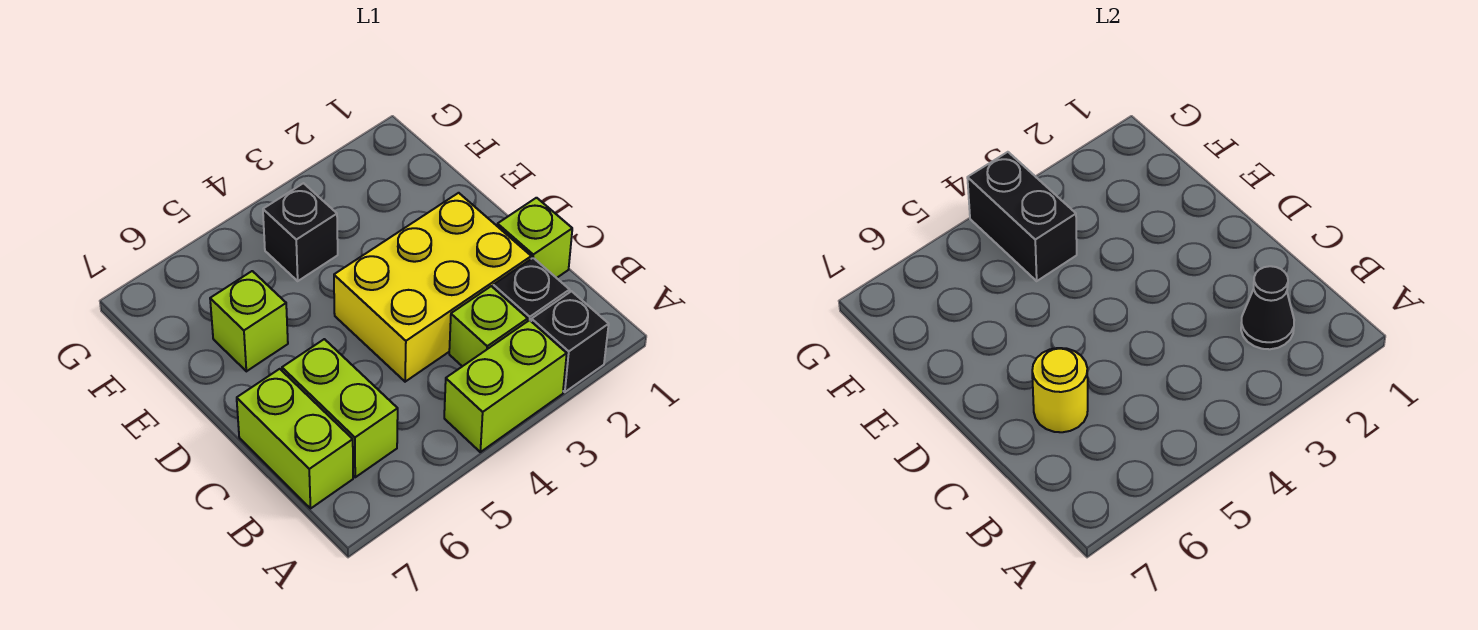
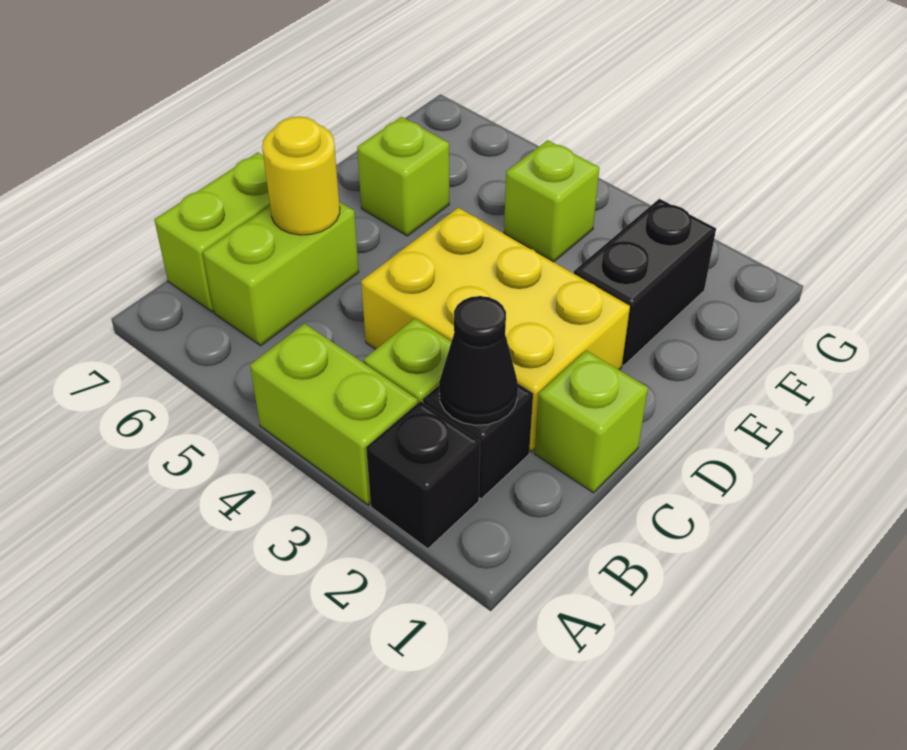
black 1x1 brick [263,183,338,281] -> lime 1x1 brick [504,140,599,262]
black 1x2 brick [967,152,1077,281] -> black 1x2 brick moved to [574,199,716,366]

